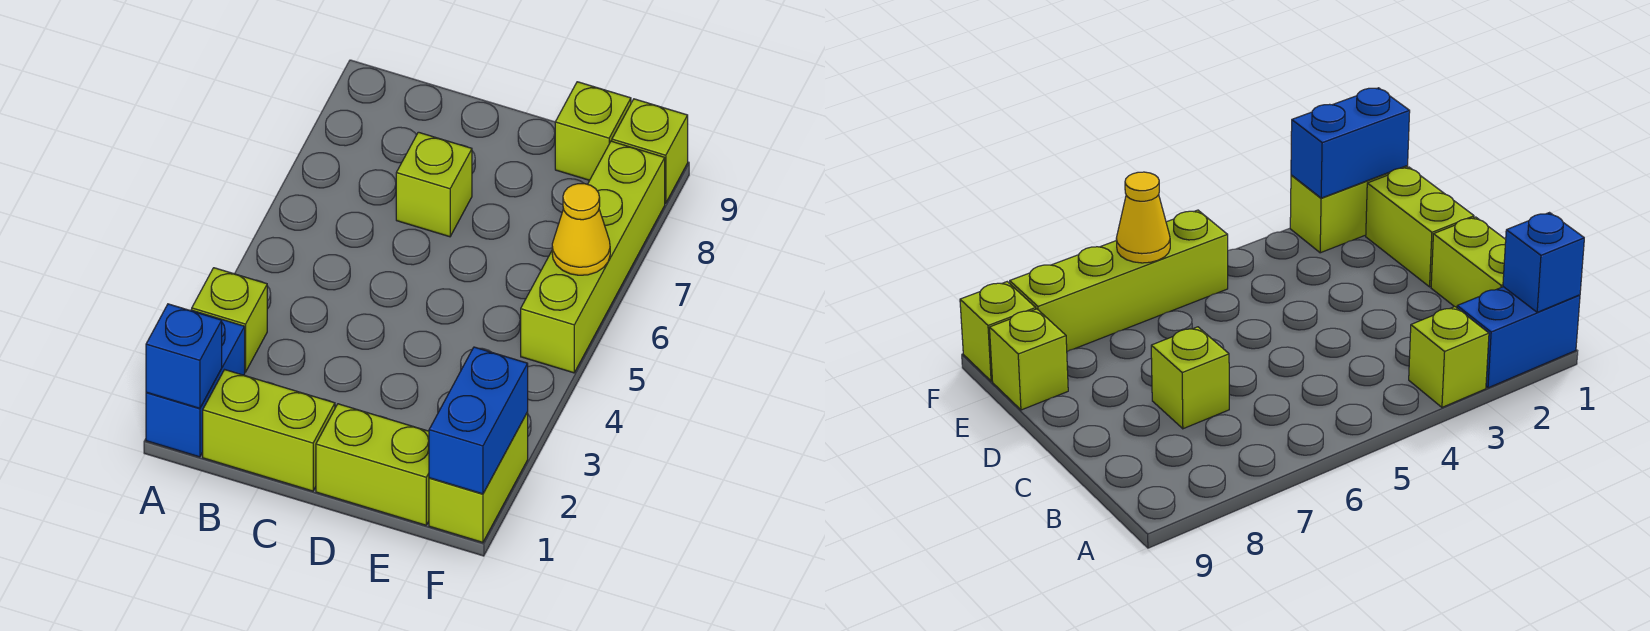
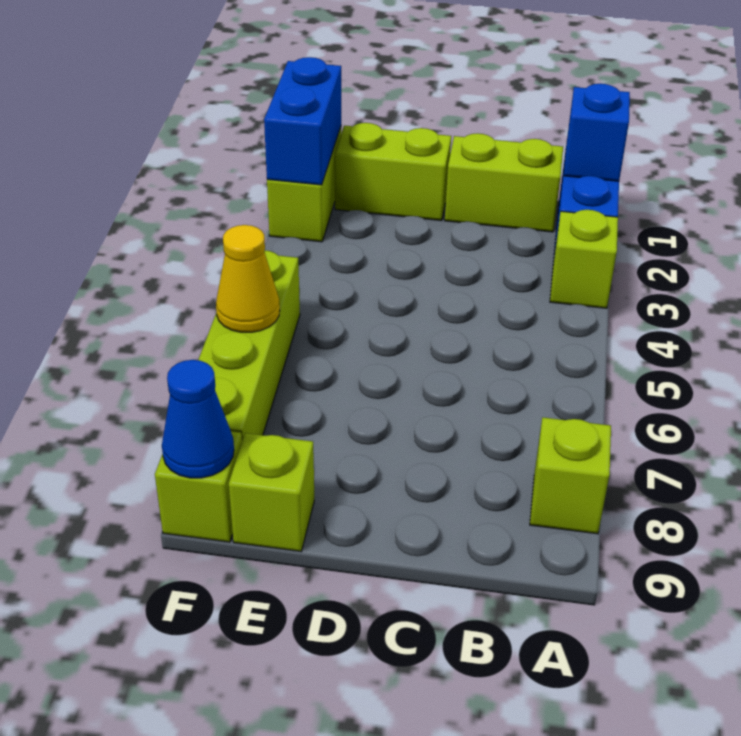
lime 1x1 brick [396,132,472,237] -> lime 1x1 brick moved to [530,417,611,534]
none -> blue 1x1 cone [162,360,234,478]

